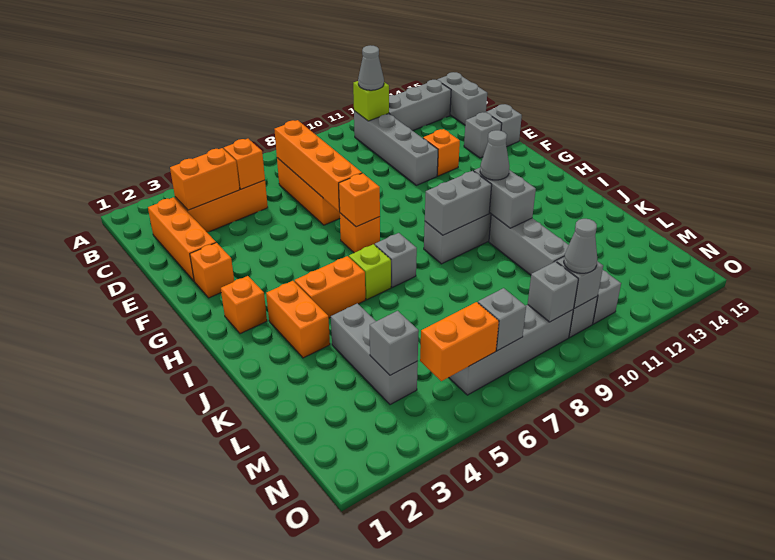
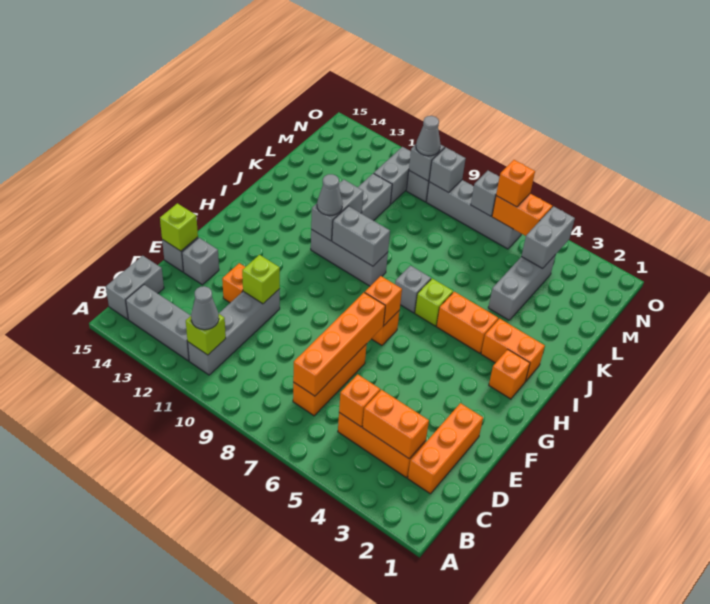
none -> lime 1x1 brick [242,255,280,304]
none -> lime 1x1 brick [160,203,198,251]
orange 1x1 brick [190,243,234,298] -> orange 1x1 brick moved to [496,160,535,207]
orange 1x2 brick [266,281,330,358] -> orange 1x2 brick turned to [481,318,545,381]
grey 1x1 brick [370,311,419,375] -> grey 1x2 brick [521,206,575,268]

